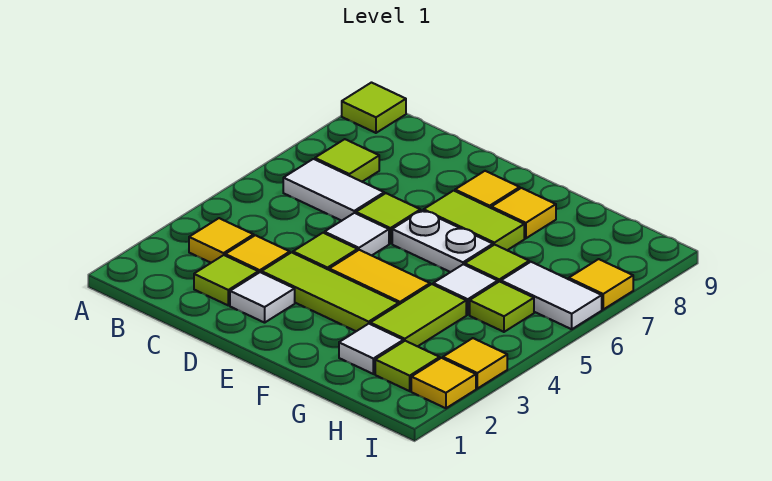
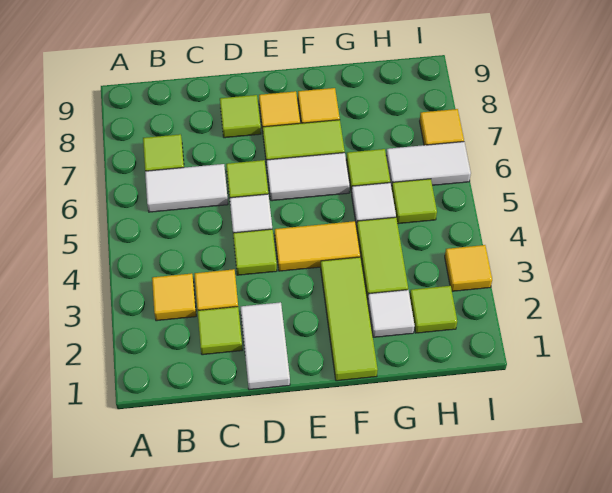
lime 1x1 tile [342,83,406,133] -> lime 1x1 tile moved to [220,95,261,138]
white 1x1 tile [230,272,295,323] -> white 1x2 tile [240,302,290,390]
lime 1x3 tile [262,252,399,331] -> lime 1x3 tile turned to [321,257,378,381]
white 1x2 plate [392,210,493,272] -> white 1x2 tile [267,153,350,201]
yellow 1x1 tile [411,358,476,408] -> none

